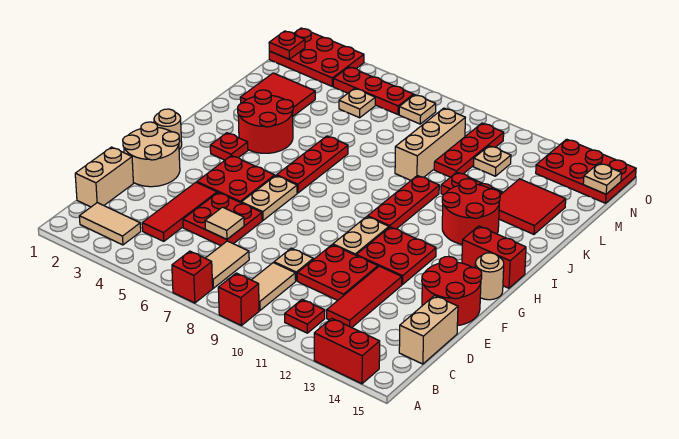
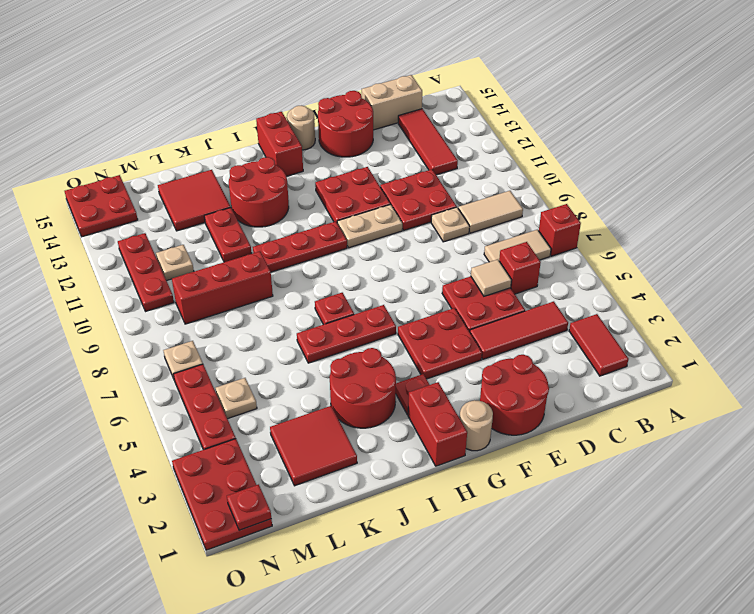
red 1x1 brick [218,273,259,326] -> red 1x1 brick moved to [499,242,541,294]
red 1x2 brick [314,318,380,384] -> red 1x2 brick moved to [408,382,467,466]
tan 1x2 tile [79,203,141,245] -> red 1x2 tile [569,314,629,376]
red 1x1 plate [285,299,325,333] -> red 1x1 plate moved to [315,293,354,325]
tan 1x2 brick [75,147,133,207] -> none
red 1x3 tile [327,266,402,328] -> red 1x3 tile turned to [398,109,458,175]
tan 2x2 round brick [123,122,180,187] -> red 2x2 round brick [480,355,549,435]
tan 1x2 plate [241,176,297,220] -> none
tan 1x3 brick [395,108,465,180] -> red 1x3 brick [172,251,273,324]
red 1x3 plate [434,123,504,177] -> red 1x3 plate turned to [118,233,174,311]
red 2x3 plate [536,139,636,203] -> red 2x2 plate [65,175,138,237]
tan 1x1 plate [583,163,621,194] -> none

